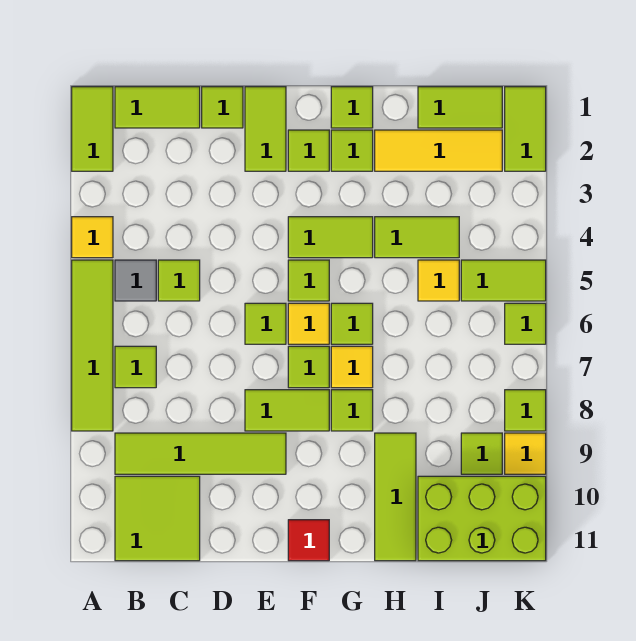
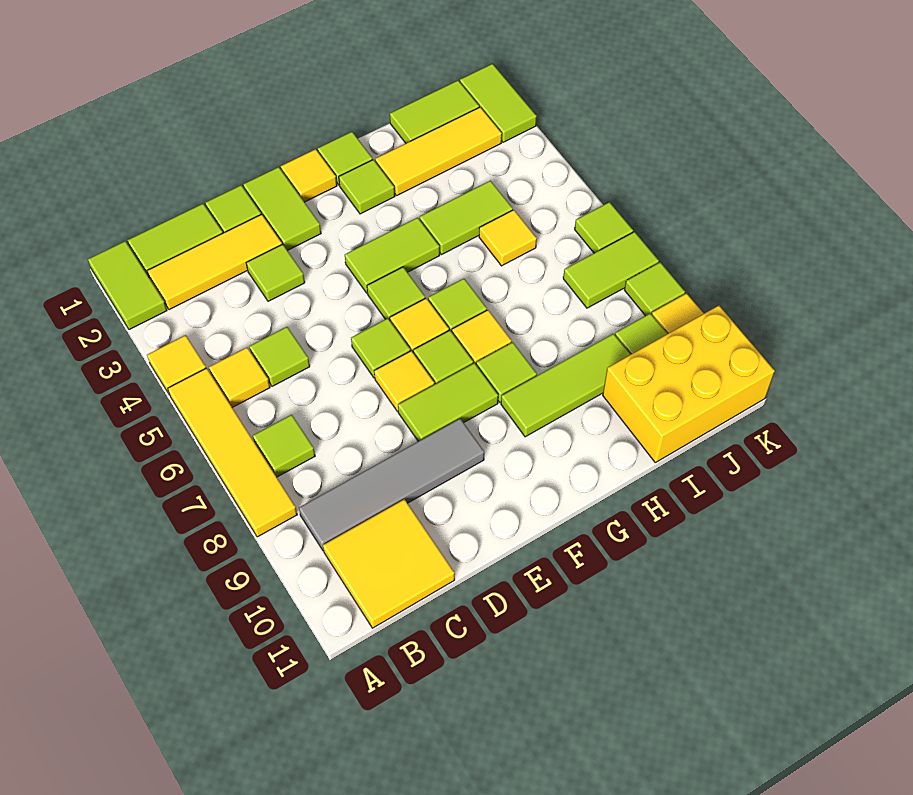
lime 1x4 tile [72,260,113,431] -> yellow 1x4 tile [168,368,297,537]
none -> yellow 1x3 tile [147,214,282,310]
grey 1x1 tile [115,260,156,301] -> yellow 1x1 tile [209,348,270,407]
lime 1x4 tile [115,433,286,474] -> grey 1x4 tile [299,419,484,551]
lime 2x2 tile [115,476,200,561] -> yellow 2x2 tile [323,499,455,628]
none -> yellow 1x1 tile [374,351,434,411]
none -> yellow 1x1 tile [281,149,337,202]
lime 1x1 tile [288,130,329,171] -> lime 1x1 tile moved to [246,244,305,301]
red 1x1 tile [288,520,329,561] -> none
lime 1x3 tile [375,433,416,561] -> lime 1x3 tile turned to [501,334,630,437]
lime 2x3 brick [418,476,546,561] -> yellow 2x3 brick [603,306,775,463]
lime 1x2 tile [461,260,546,301] -> lime 1x2 tile moved to [563,232,659,308]

